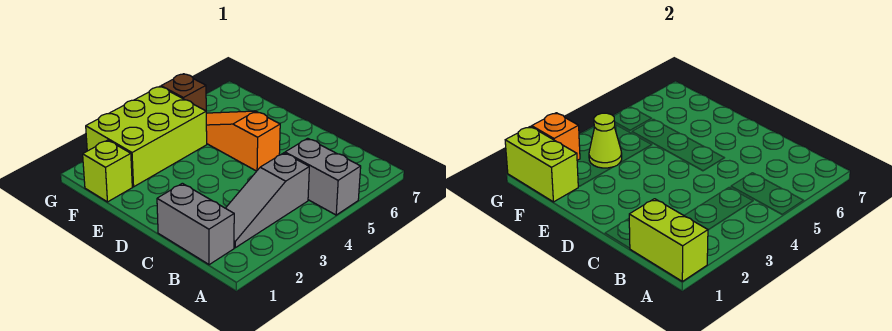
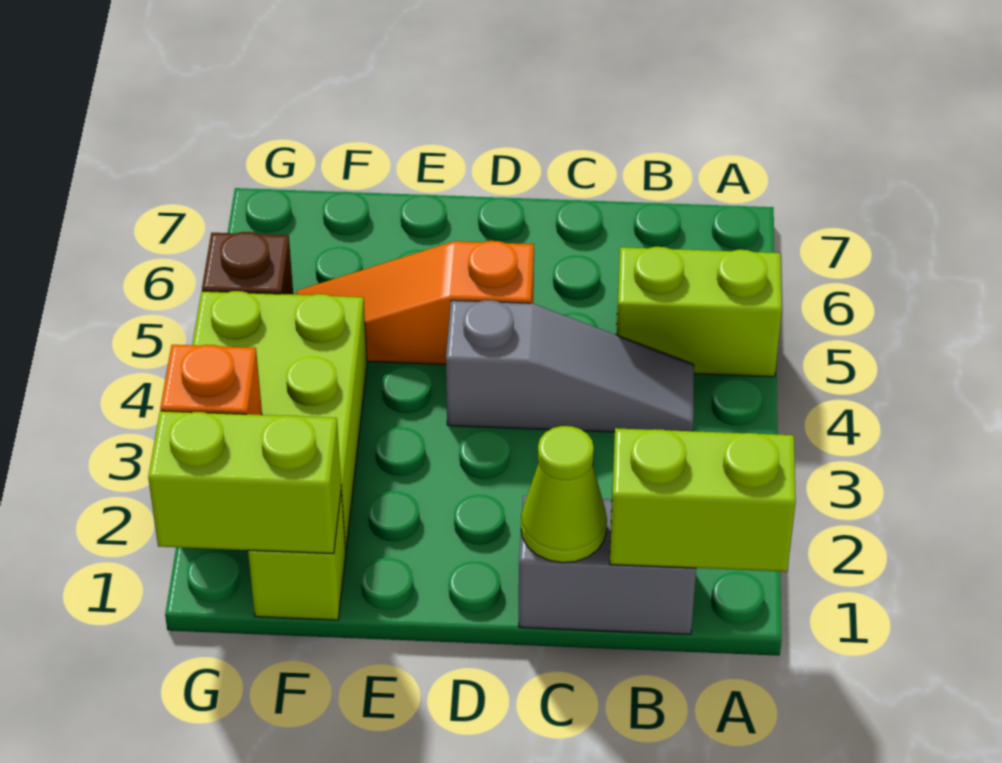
grey 1x2 brick [285,138,361,215] -> lime 1x2 brick [616,247,782,377]
grey 1x3 slope [226,153,309,248] -> grey 1x3 slope turned to [446,300,694,432]
lime 1x1 cone [589,113,622,168] -> lime 1x1 cone moved to [521,426,607,563]

